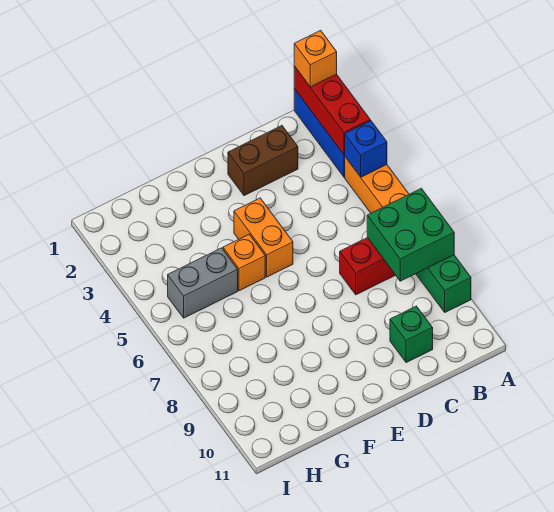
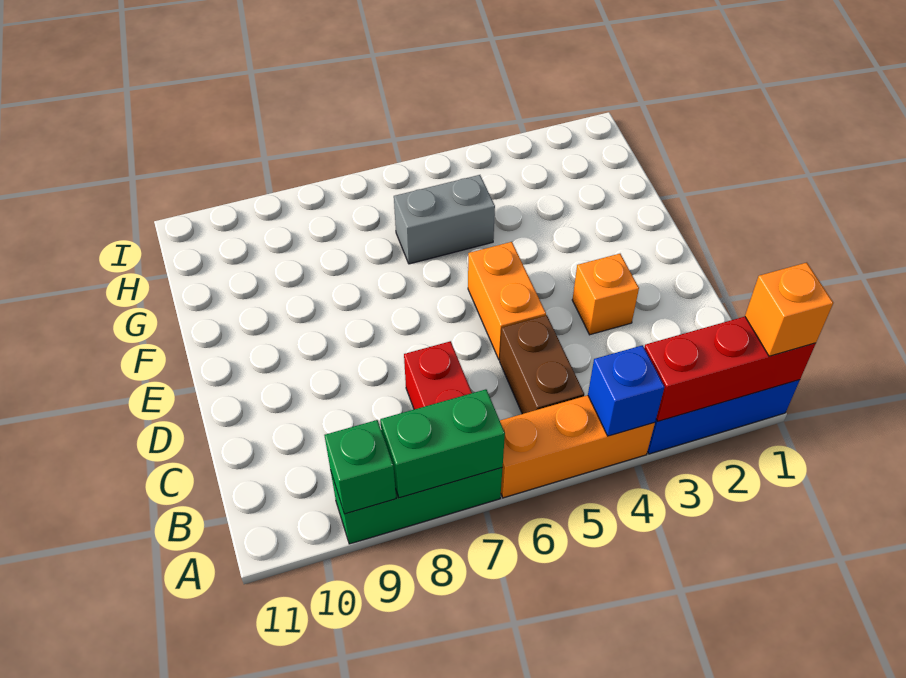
green 2x2 brick [367,188,454,281] -> green 1x2 brick [380,389,505,498]
brown 1x2 brick [228,126,298,196] -> brown 1x2 brick moved to [500,315,584,414]
green 1x1 brick [390,306,433,363] -> green 1x1 brick moved to [324,420,396,514]
orange 1x2 brick [234,198,293,277] -> orange 1x2 brick turned to [468,242,546,360]
orange 1x1 brick [223,234,265,291] -> orange 1x1 brick moved to [572,254,639,335]
grey 1x2 brick [168,248,238,318] -> grey 1x2 brick turned to [394,175,495,264]

